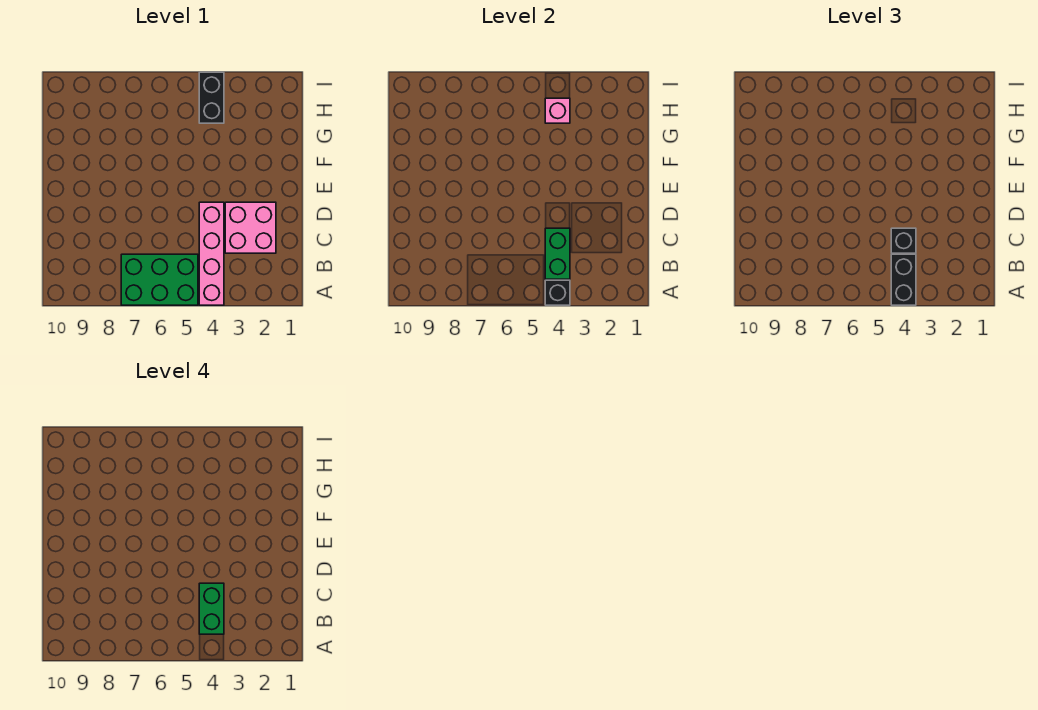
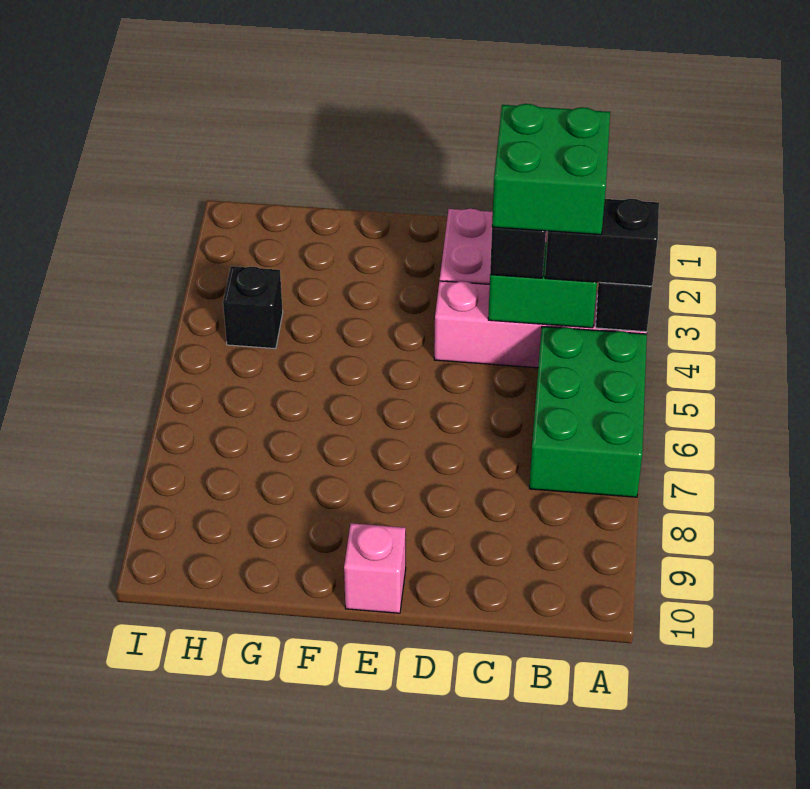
green 1x2 brick [199,583,224,634] -> green 2x2 brick [492,104,610,235]
black 1x2 brick [199,72,224,123] -> black 1x1 brick [223,266,283,349]
pink 1x1 brick [545,98,570,123] -> pink 1x1 brick moved to [344,523,406,613]

